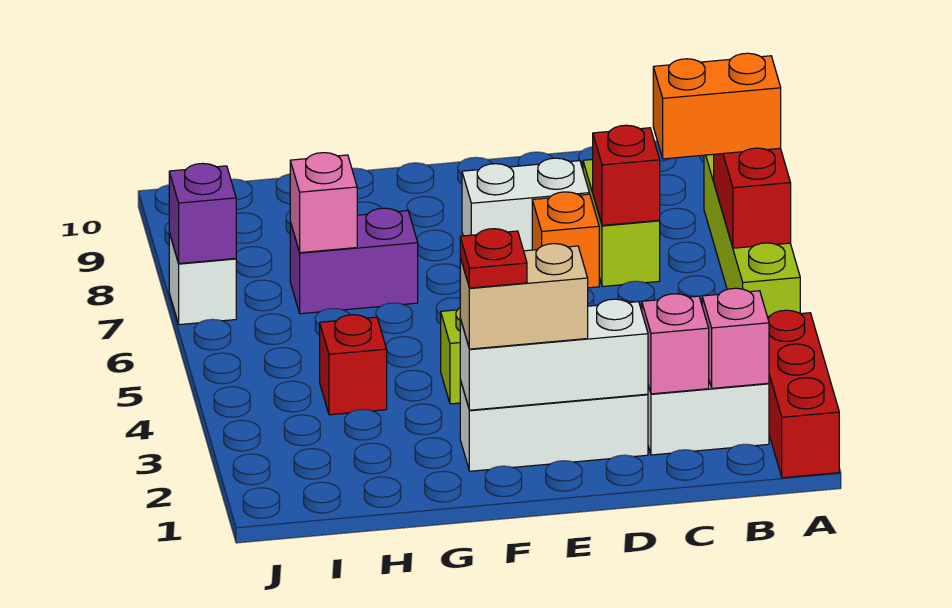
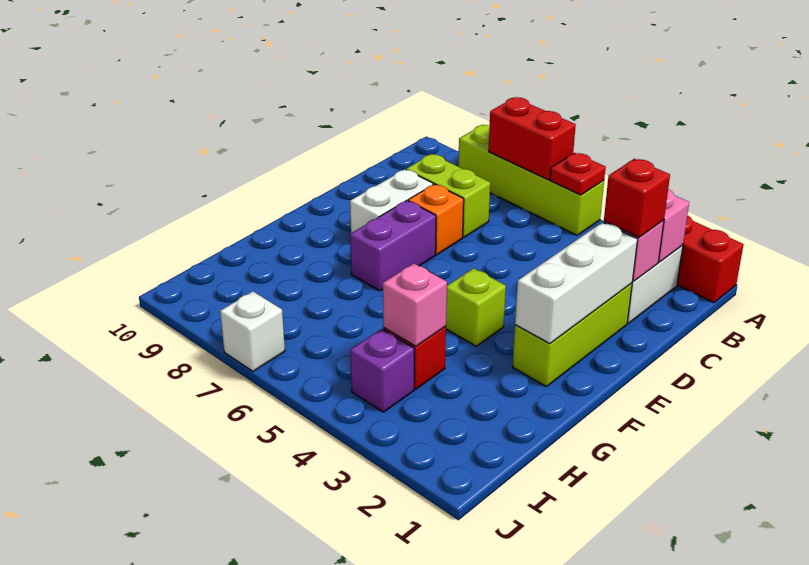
orange 1x2 brick [653,53,781,159] -> none
red 1x1 brick [593,125,660,225] -> red 1x1 brick moved to [604,159,670,237]
white 1x3 brick [460,380,648,471] -> lime 1x3 brick [512,283,632,387]
tan 1x2 brick [460,244,588,349] -> none
red 1x1 plate [460,229,527,288] -> red 1x1 plate moved to [550,153,606,195]
purple 1x2 brick [290,208,418,314] -> purple 1x2 brick moved to [350,201,436,291]
pink 1x1 brick [290,153,357,253] -> pink 1x1 brick moved to [383,263,447,346]
purple 1x1 brick [169,163,236,264] -> purple 1x1 brick moved to [350,329,414,412]

